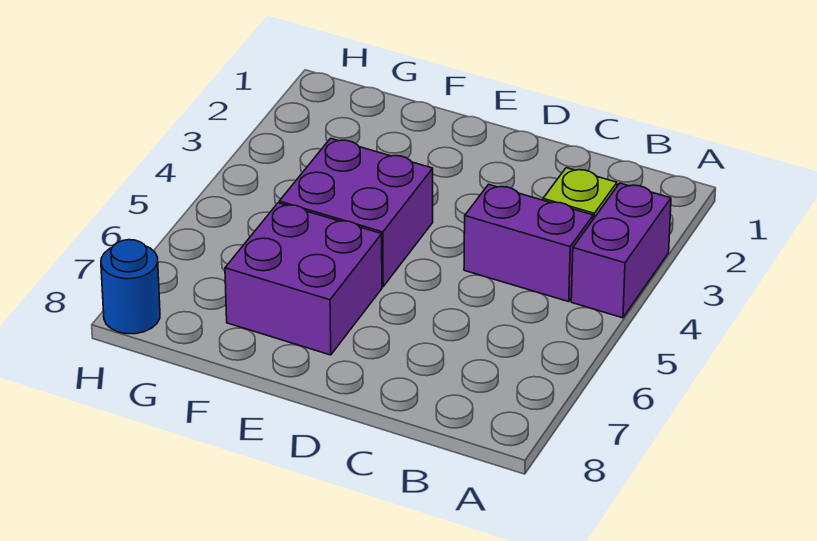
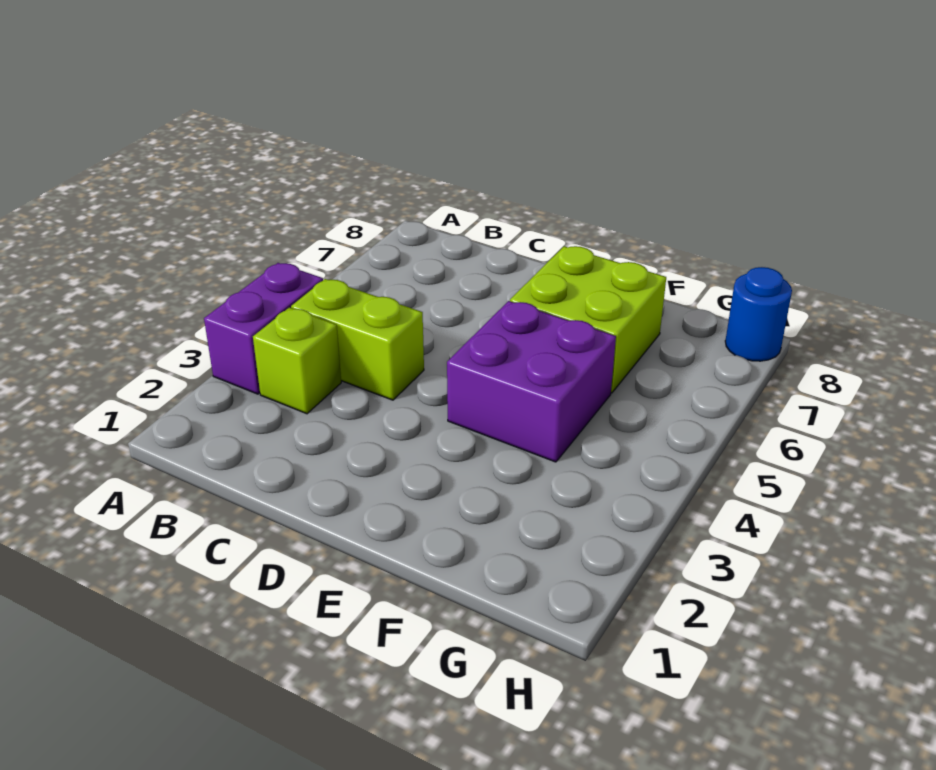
purple 1x2 brick [464,185,593,302] -> lime 1x2 brick [291,279,424,400]
purple 2x2 brick [225,203,382,355] -> lime 2x2 brick [510,246,666,393]

